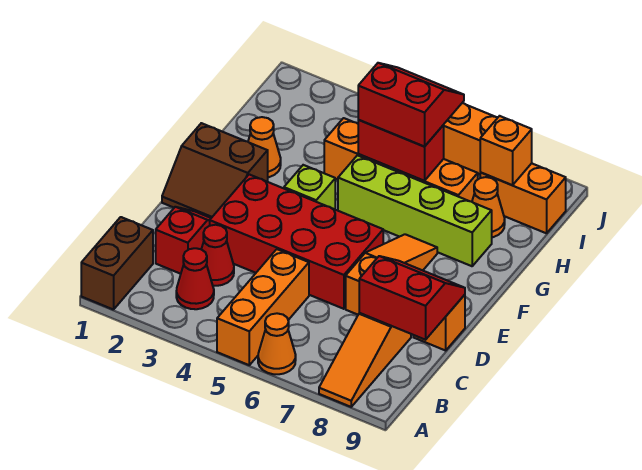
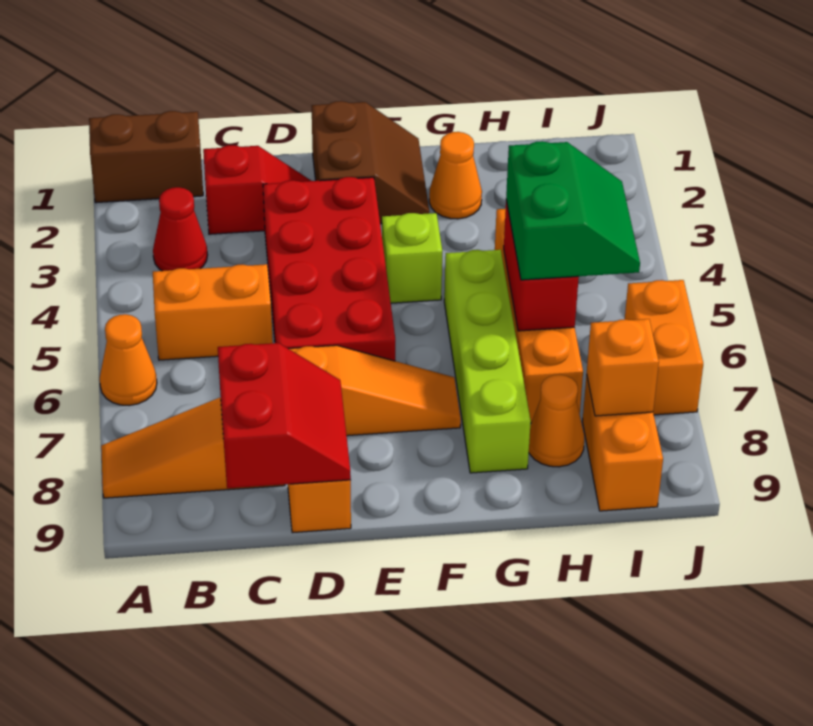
orange 1x3 brick [217,249,309,365] -> orange 1x2 brick [153,264,273,360]
red 1x1 cone [201,225,234,286] -> none
brown 2x2 slope [162,123,268,218] -> brown 2x2 slope turned to [312,101,429,224]
red 2x2 slope [358,63,464,147] -> green 2x2 slope [506,141,640,280]

